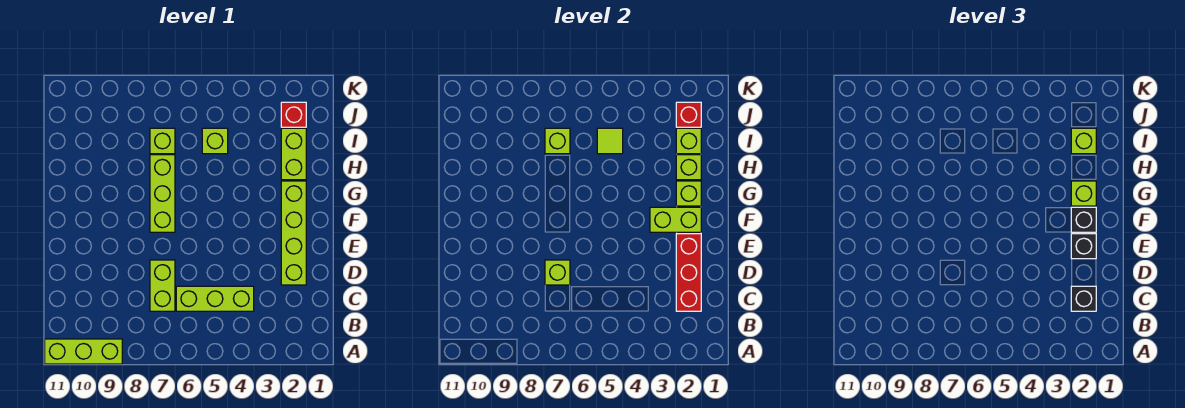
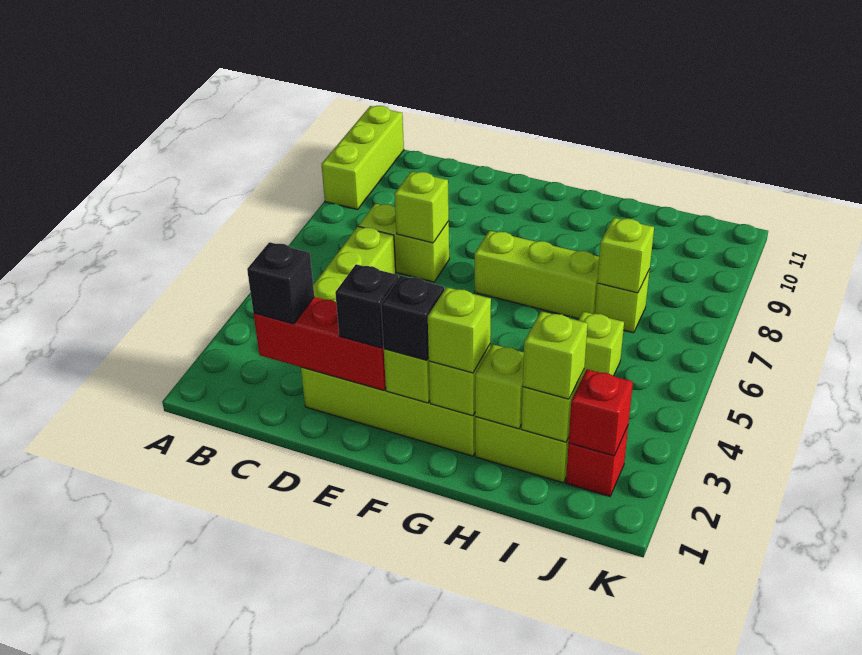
lime 1x1 tile [597,128,623,154] -> none

